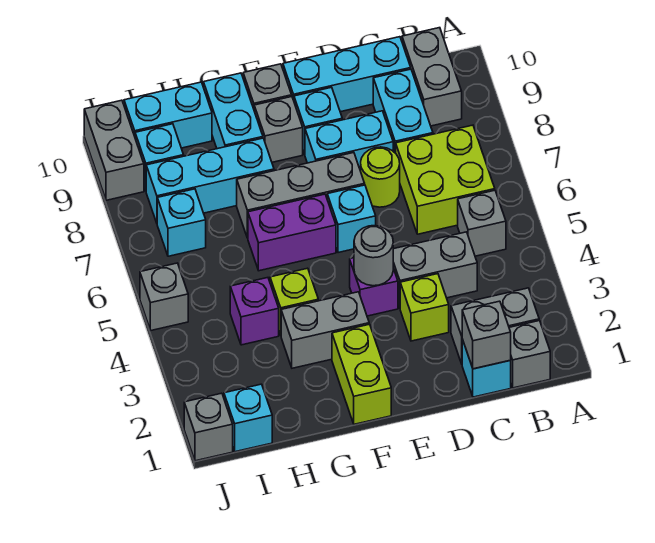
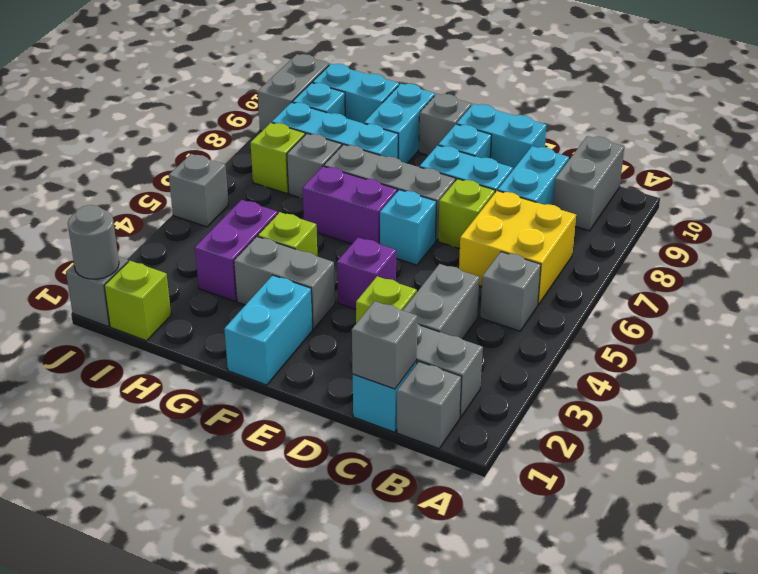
lime 2x2 brick [396,125,495,234] -> yellow 2x2 brick [459,191,576,305]
grey 1x2 brick [393,232,477,307] -> grey 1x2 brick turned to [403,264,479,339]
cyan 1x3 brick [283,37,411,112] -> cyan 1x2 brick [457,104,547,169]
lime 1x1 round brick [361,147,400,207] -> lime 1x1 brick [438,179,495,248]
grey 1x1 round brick [354,226,393,286] -> grey 1x1 round brick moved to [68,205,119,279]
lime 1x2 brick [332,324,391,424] -> cyan 1x2 brick [224,275,313,385]
grey 1x1 brick [254,97,303,162] -> grey 1x1 brick moved to [287,134,342,199]
purple 1x1 brick [230,278,279,345] -> purple 1x2 brick [195,200,278,301]
cyan 1x1 brick [224,384,272,452] -> lime 1x1 brick [104,261,171,341]
cyan 1x1 brick [157,189,206,256] -> lime 1x1 brick [250,123,305,193]

